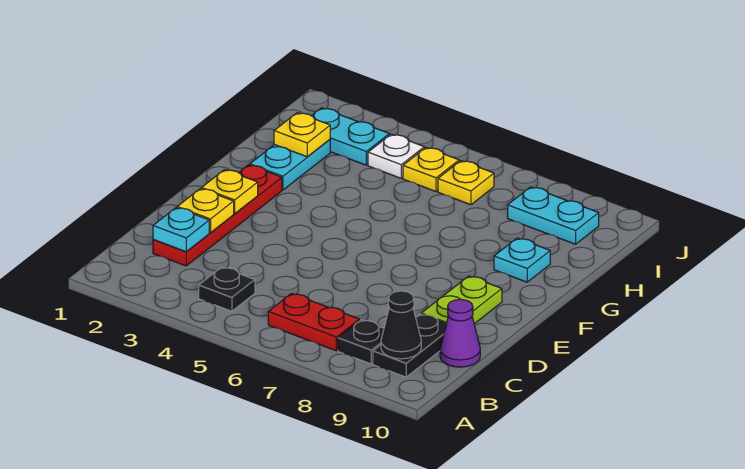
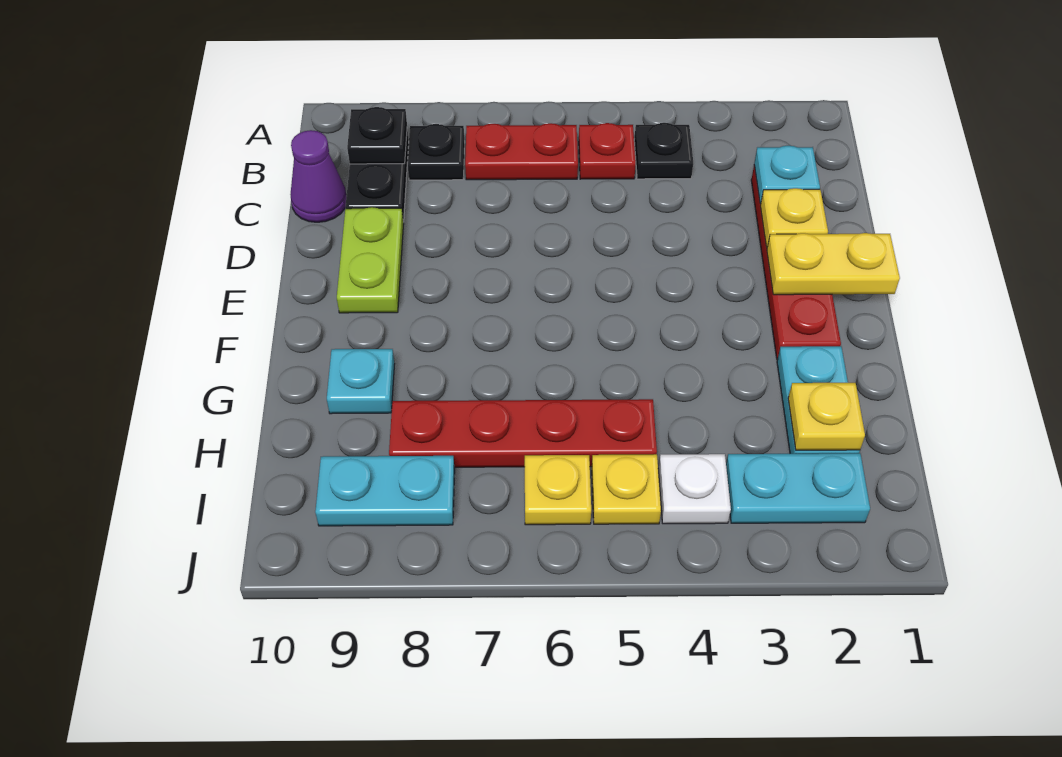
none -> red 1x1 plate [579,123,636,179]
black 1x1 cone [381,291,421,359] -> black 1x1 plate [347,107,407,164]
yellow 1x1 plate [202,170,258,214] -> yellow 1x2 plate [767,233,900,295]
none -> red 1x4 plate [389,399,657,467]

